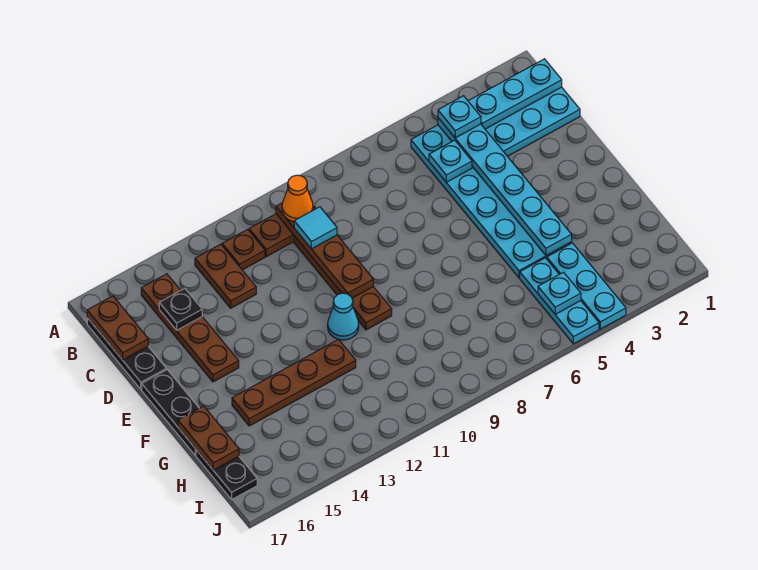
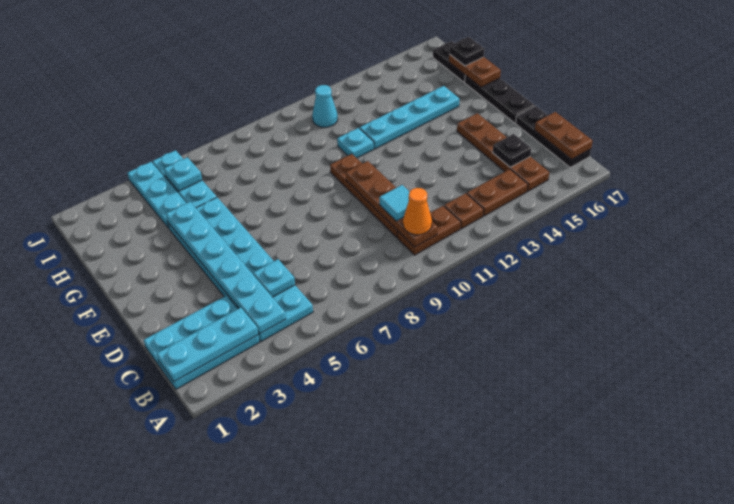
cyan 1x1 plate [438,96,481,138] -> cyan 1x1 plate moved to [337,128,374,158]
brown 1x2 plate [195,244,256,308] -> brown 1x2 plate turned to [467,169,528,216]
cyan 1x1 cone [328,293,359,340] -> cyan 1x1 cone moved to [312,85,338,127]
brown 1x4 plate [232,339,356,426] -> cyan 1x4 plate [360,86,459,149]
none -> black 1x1 plate [449,37,485,66]

